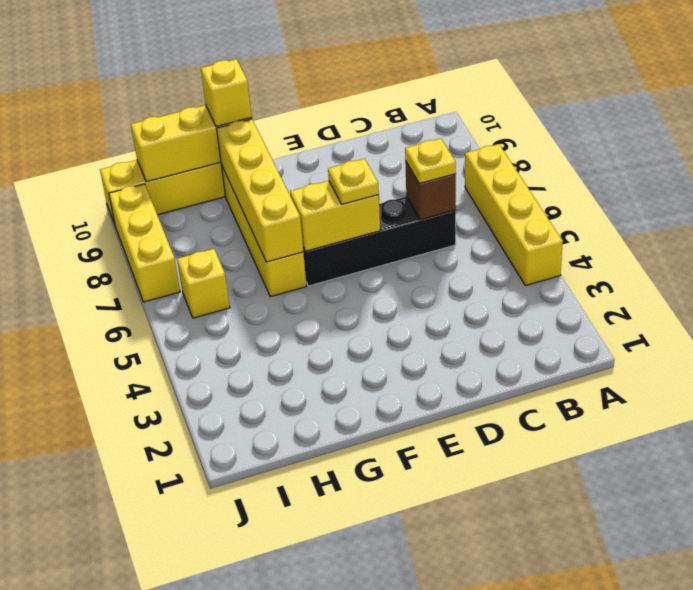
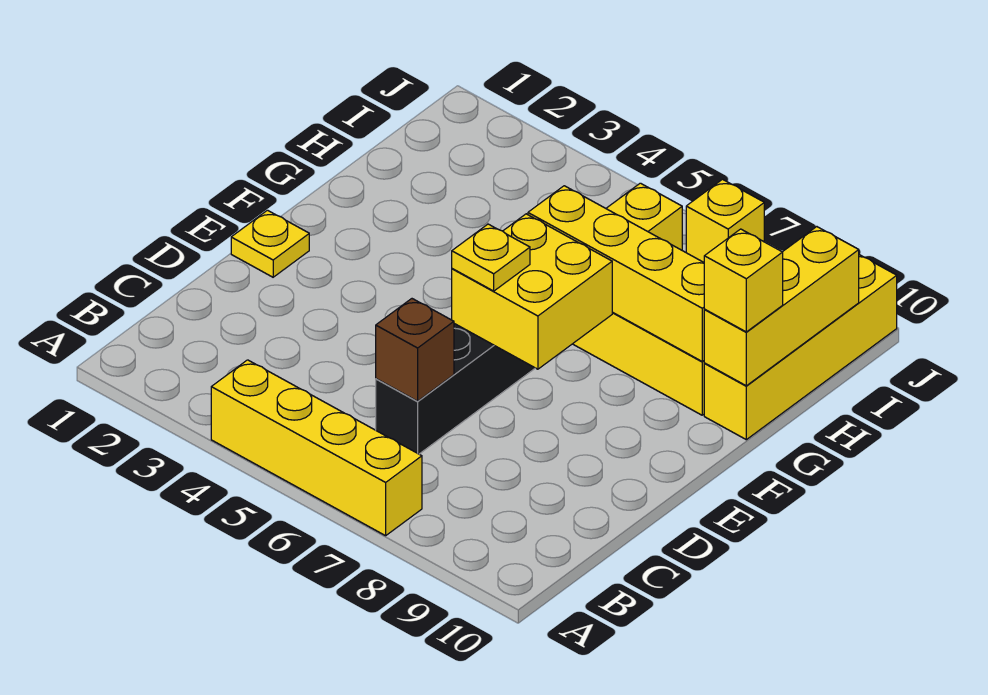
yellow 1x1 plate [405,139,456,183] -> yellow 1x1 plate moved to [231,210,309,277]
yellow 1x2 brick [290,181,380,251] -> yellow 2x2 brick [452,214,612,369]
yellow 1x3 brick [109,184,180,302] -> yellow 1x1 brick [686,179,764,262]

